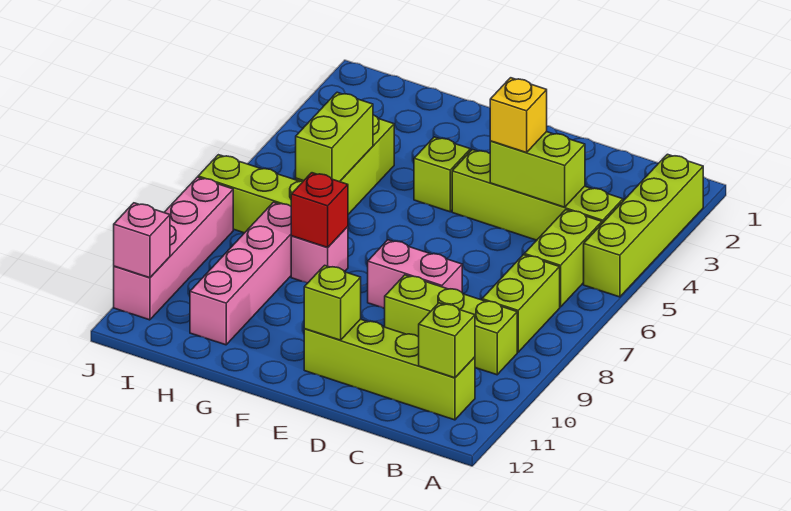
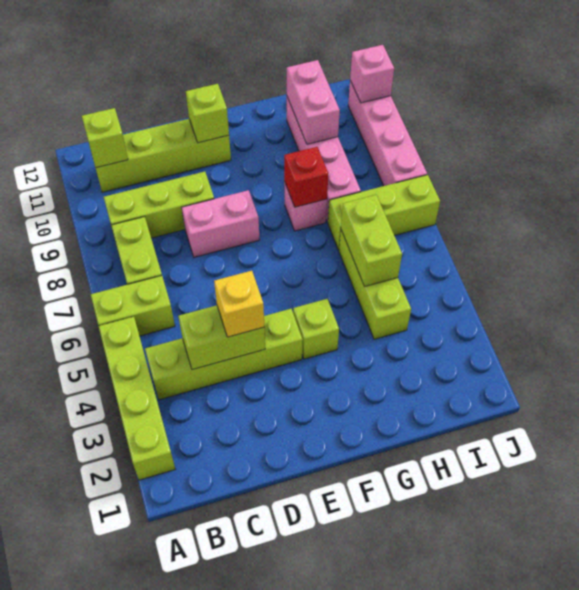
lime 1x2 brick [524,210,602,307] -> lime 1x2 brick turned to [91,276,175,336]
none -> pink 1x2 brick [287,60,340,144]

